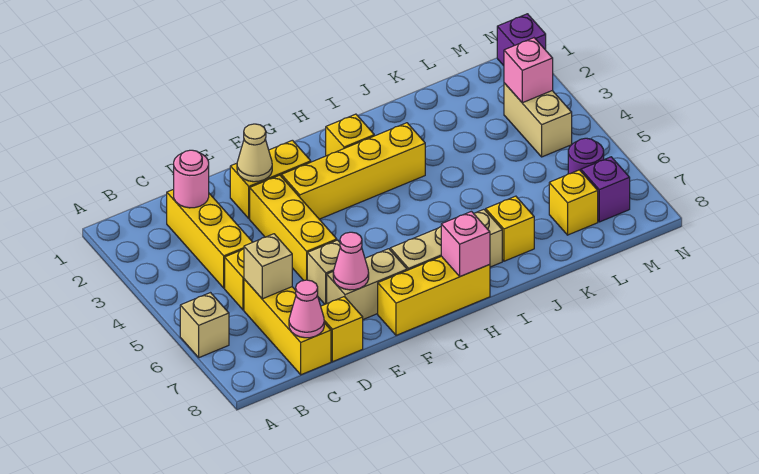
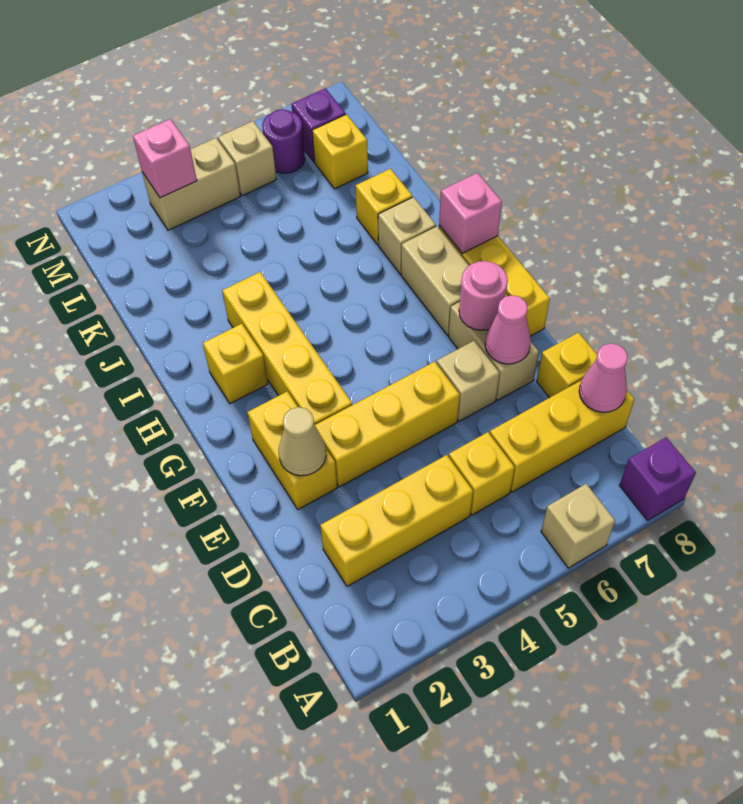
pink 1x1 round brick [174,150,209,208] -> pink 1x1 round brick moved to [459,261,508,330]
tan 1x1 brick [244,234,292,299] -> tan 1x1 brick moved to [218,121,277,196]
purple 1x1 brick [497,14,546,66] -> purple 1x1 brick moved to [620,437,696,520]

